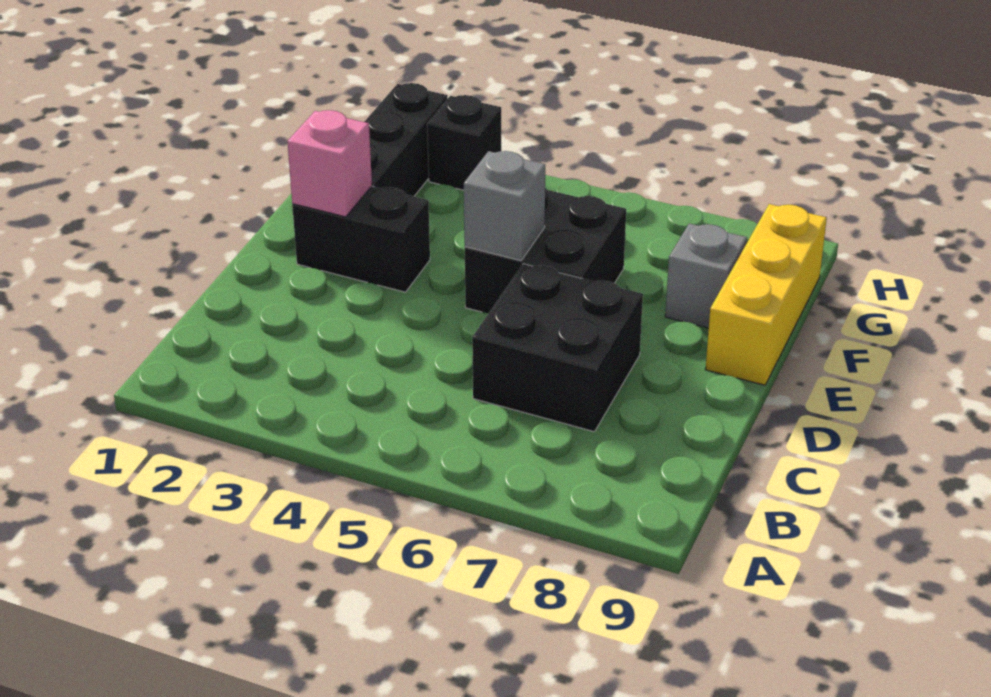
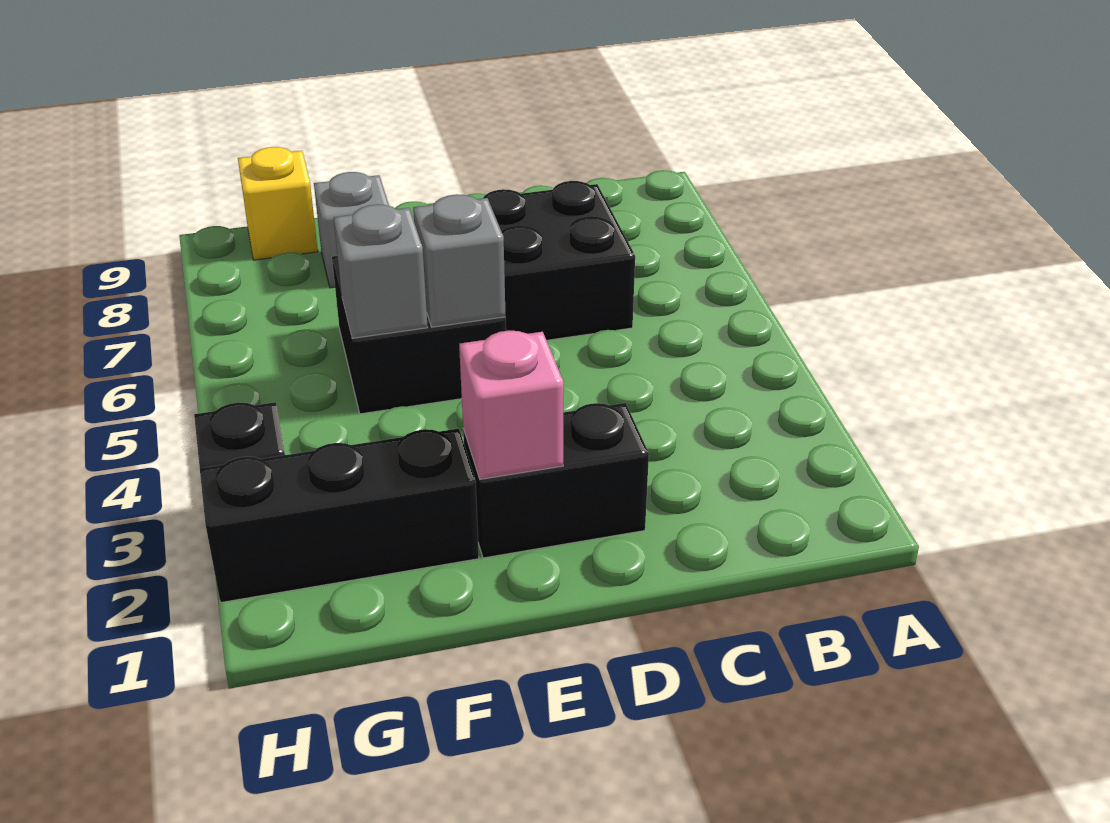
black 1x2 brick [292,186,430,292] -> black 1x2 brick turned to [463,403,649,558]
yellow 1x3 brick [705,204,827,385] -> yellow 1x1 brick [238,147,318,260]
none -> grey 1x1 brick [334,204,428,338]

